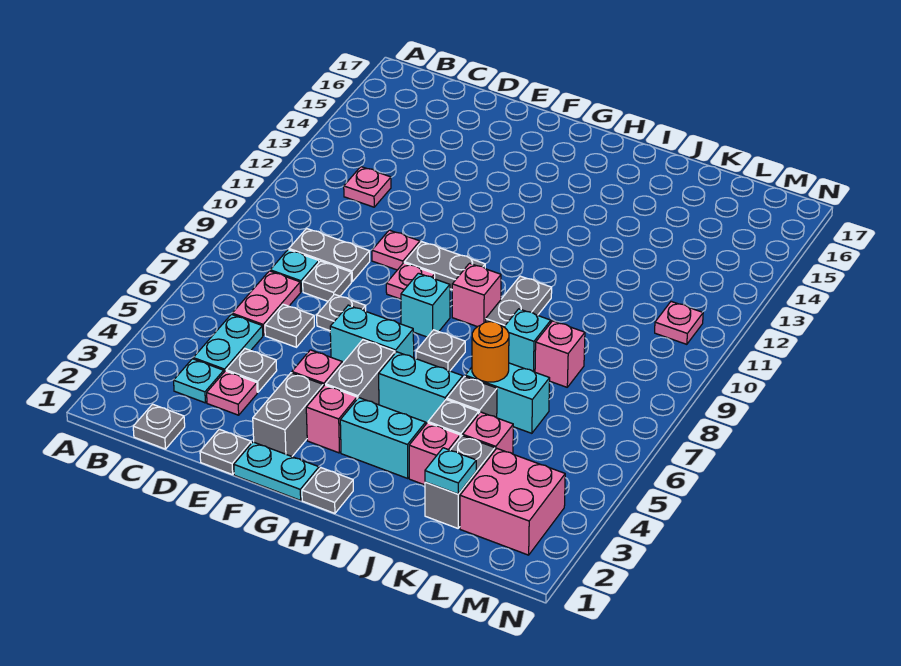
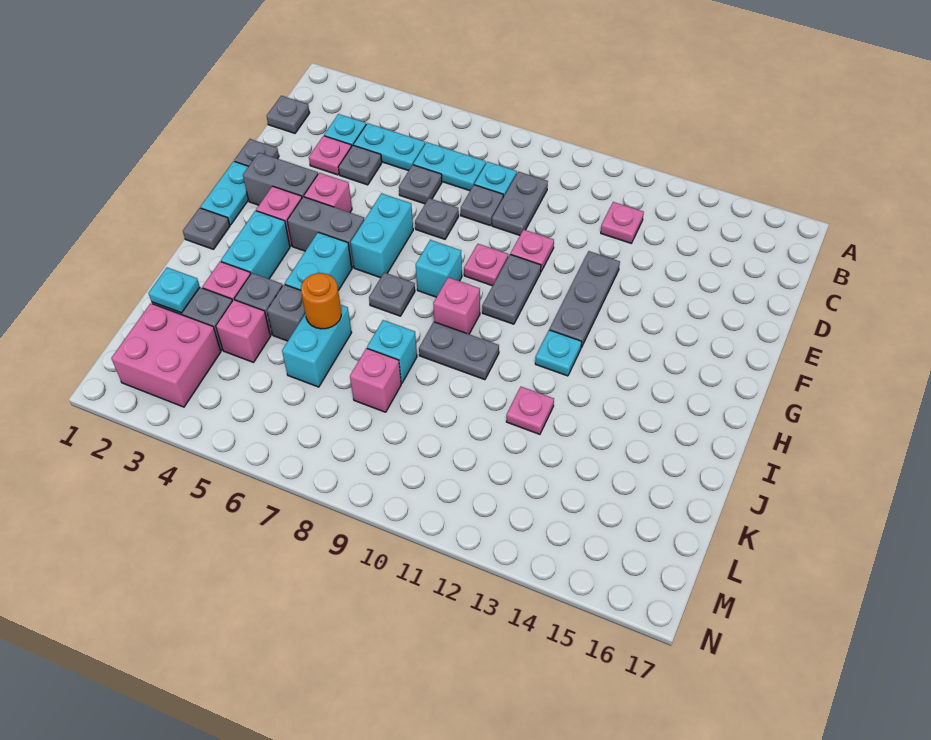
pink 1x2 plate [232,271,301,335] -> cyan 1x2 plate [413,142,486,191]
none -> grey 1x3 plate [550,251,620,348]
none -> cyan 1x1 plate [535,330,582,376]
pink 1x1 plate [655,301,703,344] -> pink 1x1 plate moved to [506,387,554,434]

